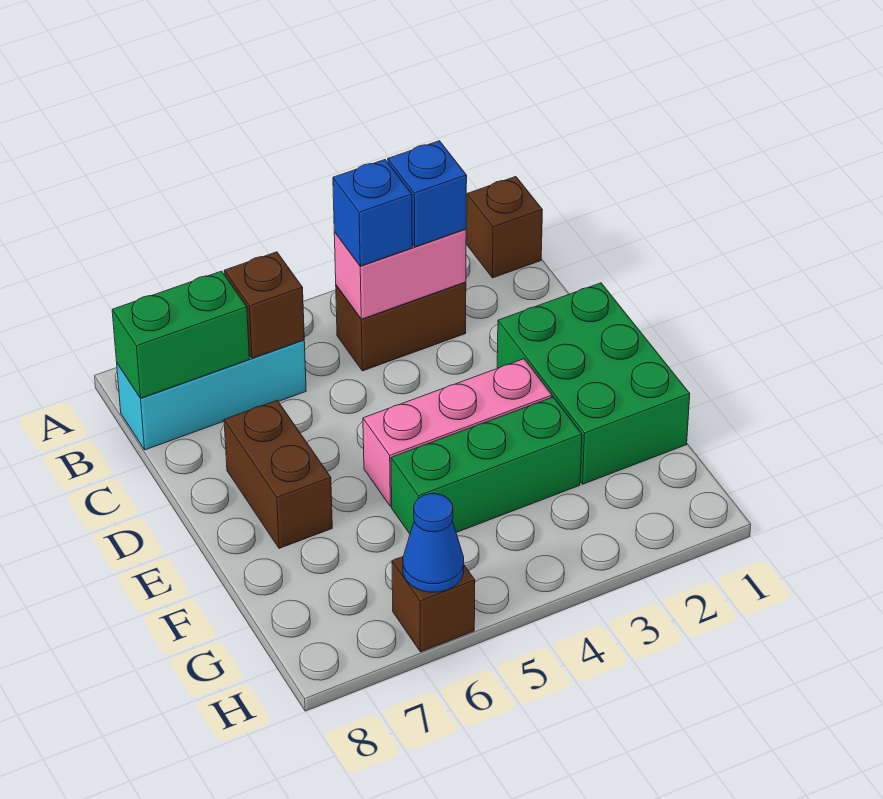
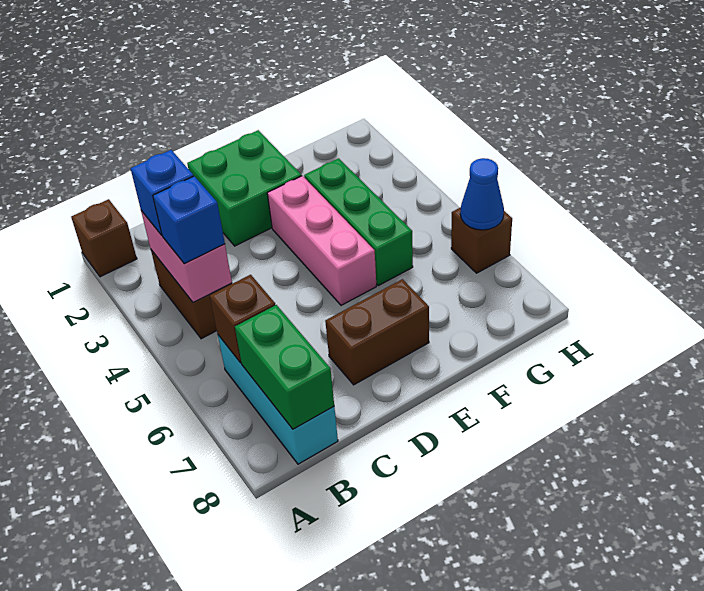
green 2x3 brick [497,283,690,484] -> green 2x2 brick [187,130,301,246]

